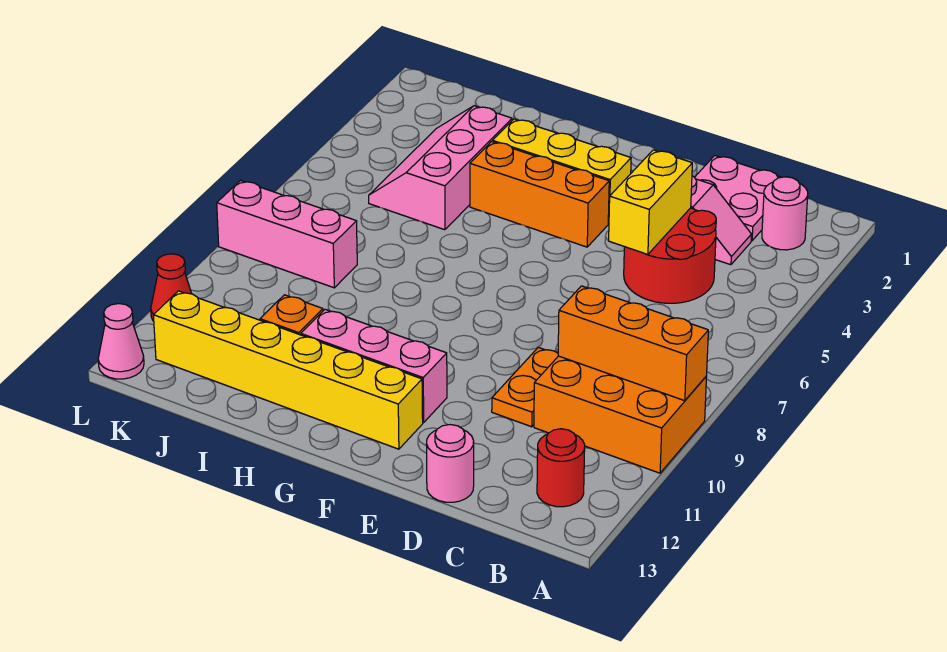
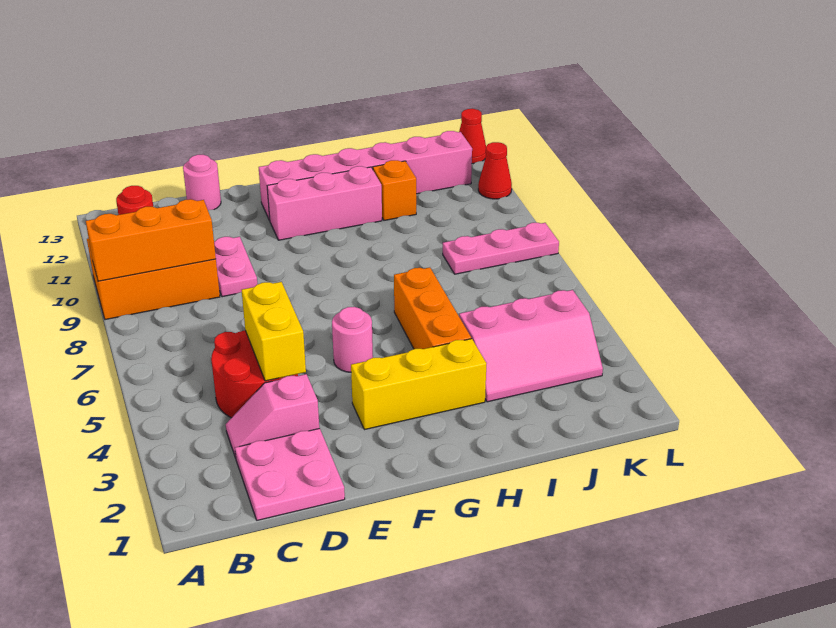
pink 1x1 round brick [762,177,808,250] -> pink 1x1 round brick moved to [332,307,373,372]
orange 1x2 plate [492,347,558,427] -> pink 1x2 plate [214,237,258,297]
orange 1x3 brick [470,142,609,247] -> orange 1x3 brick turned to [394,268,471,349]
yellow 1x6 brick [153,291,423,449] -> pink 1x6 brick [259,131,472,220]
pink 2x3 slope [369,106,512,230] -> pink 2x3 slope turned to [459,290,603,402]
pink 1x3 brick [217,181,357,288] -> pink 1x3 plate [443,223,559,274]
pink 1x1 cone [98,304,144,379] -> red 1x1 cone [459,109,486,164]

